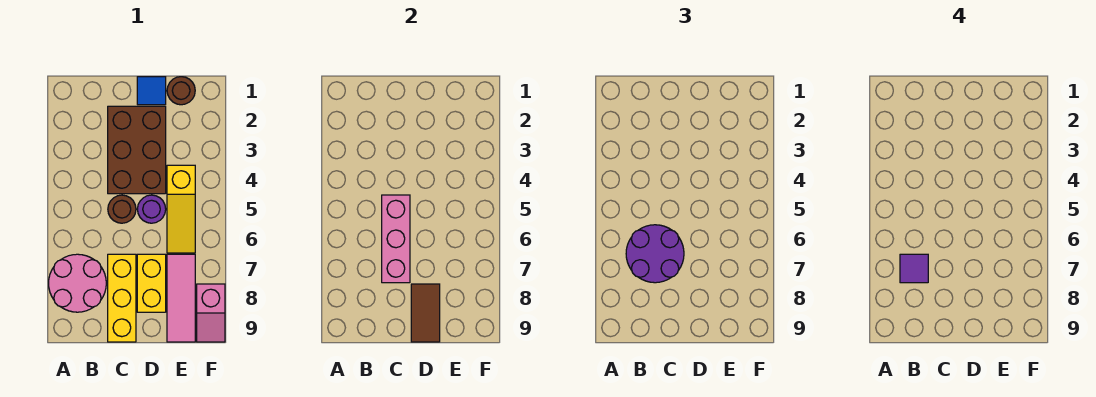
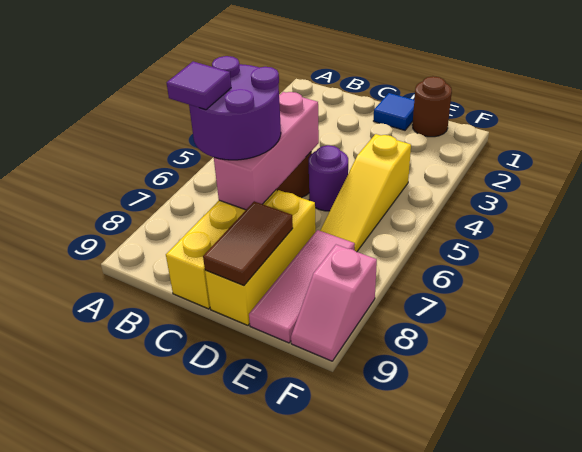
pink 2x2 round brick [49,254,106,312] -> none
brown 2x3 brick [108,106,166,194] -> none
yellow 1x2 brick [137,254,166,312] -> yellow 1x3 brick [205,190,316,325]

